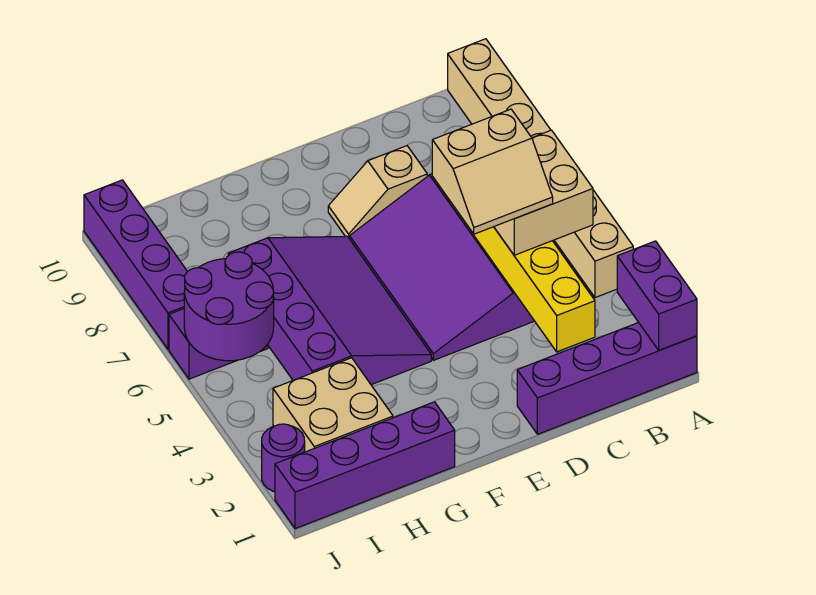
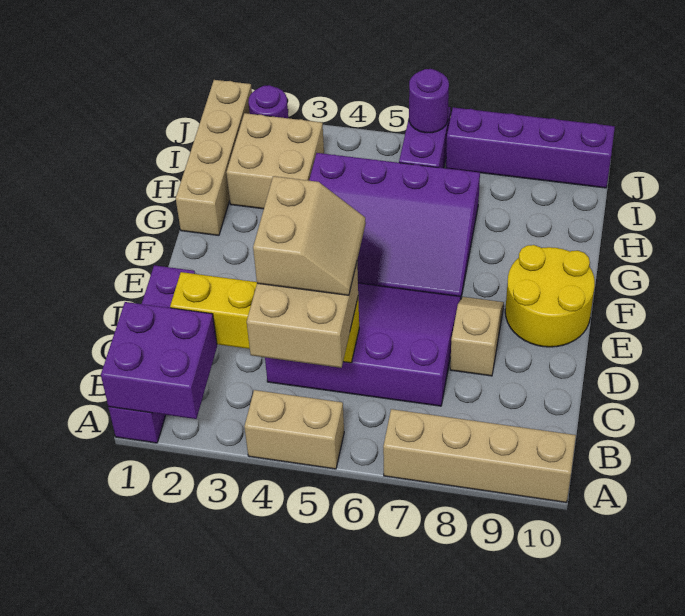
purple 1x2 brick [617,241,697,350] -> purple 2x2 brick [101,302,217,419]
tan 2x2 slope [432,109,553,234] -> tan 2x2 slope turned to [253,176,366,295]
none -> yellow 2x2 round brick [505,245,595,347]
purple 1x4 brick [275,402,455,529] -> tan 1x4 brick [176,80,252,236]
purple 2x2 round brick [184,252,274,361] -> purple 1x1 round brick [409,69,449,133]

